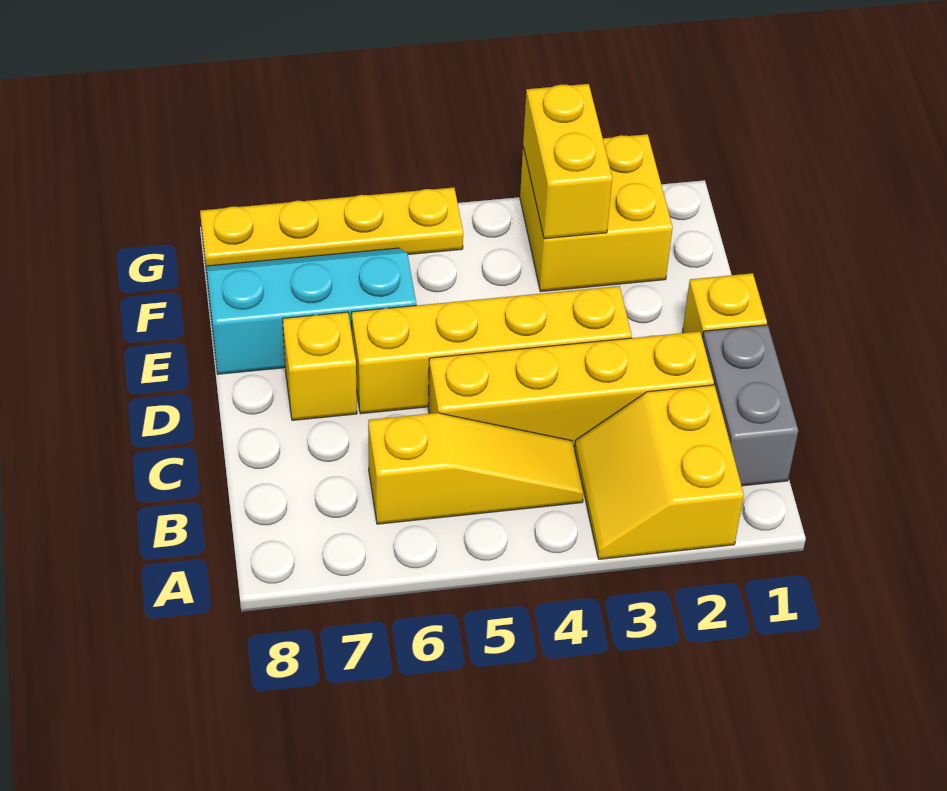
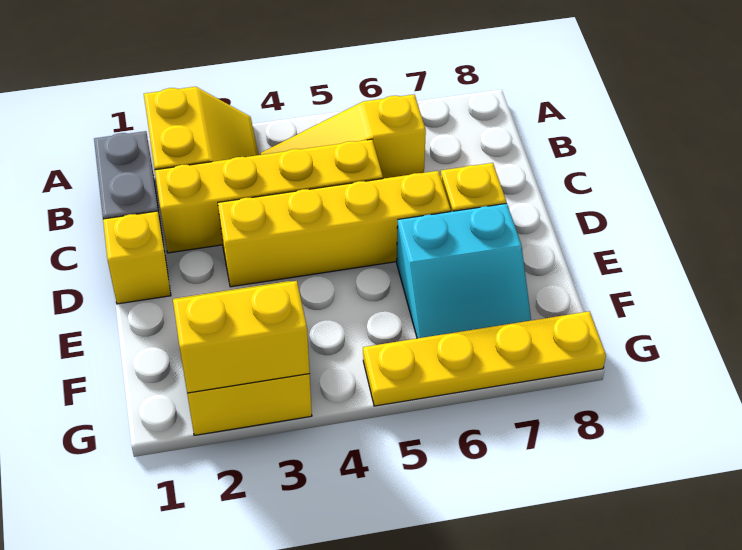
cyan 2x3 slope [206,248,416,374] -> cyan 2x2 slope [397,203,531,338]
yellow 1x2 brick [523,84,612,239] -> yellow 1x2 brick turned to [173,281,310,393]

